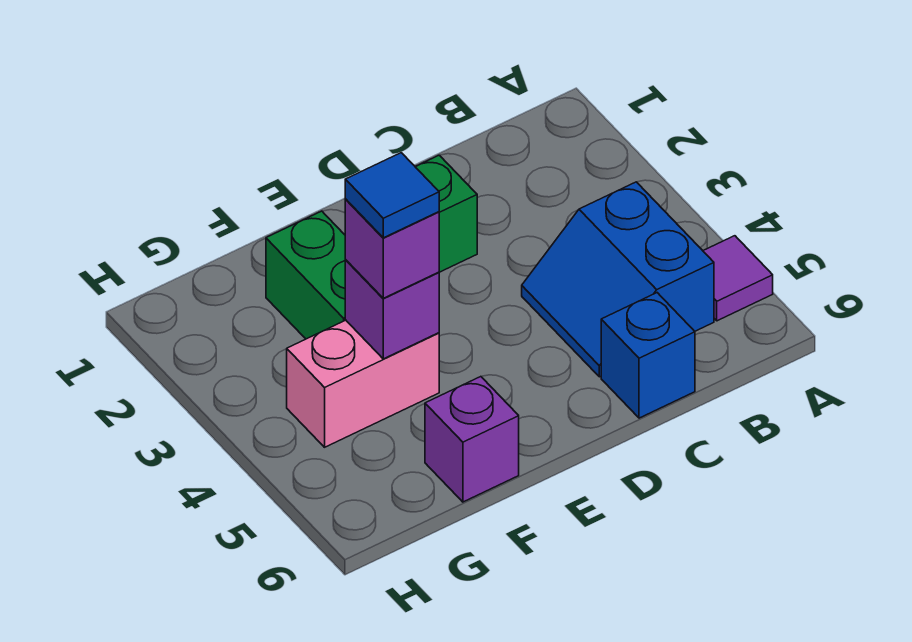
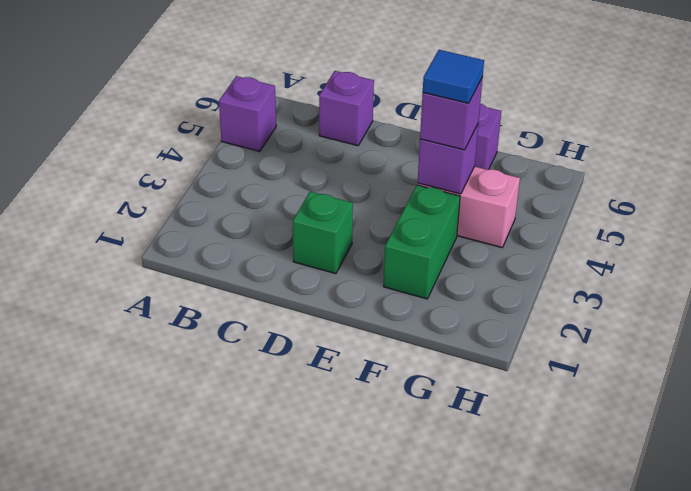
purple 1x1 tile [703,236,773,321] -> purple 1x1 brick [219,76,276,151]
blue 2x2 slope [522,182,714,377] -> none
blue 1x1 brick [601,293,695,418] -> purple 1x1 brick [319,71,374,146]

